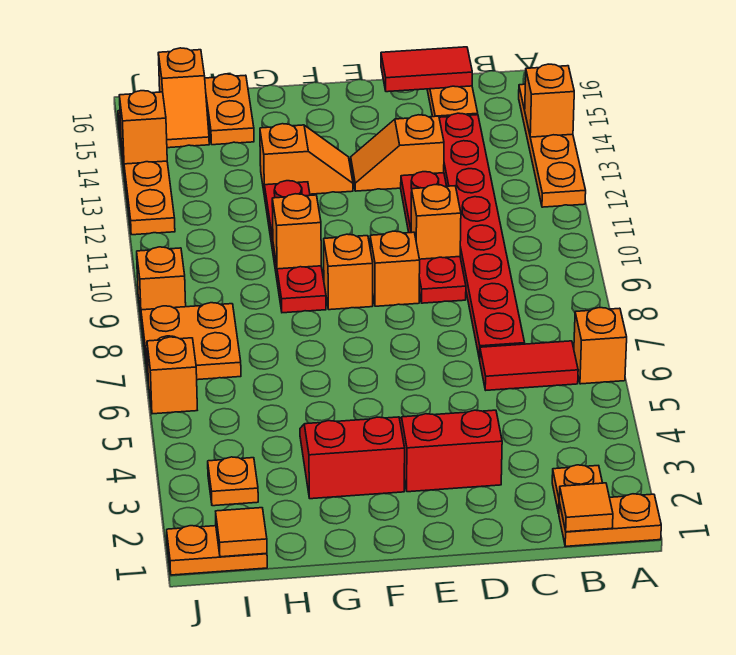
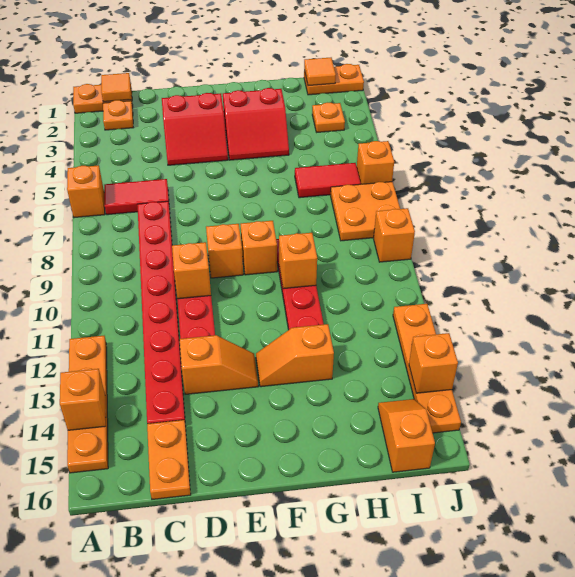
red 1x2 tile [381,47,472,92] -> red 1x2 tile moved to [295,163,361,198]
orange 1x2 plate [205,74,254,145] -> none

